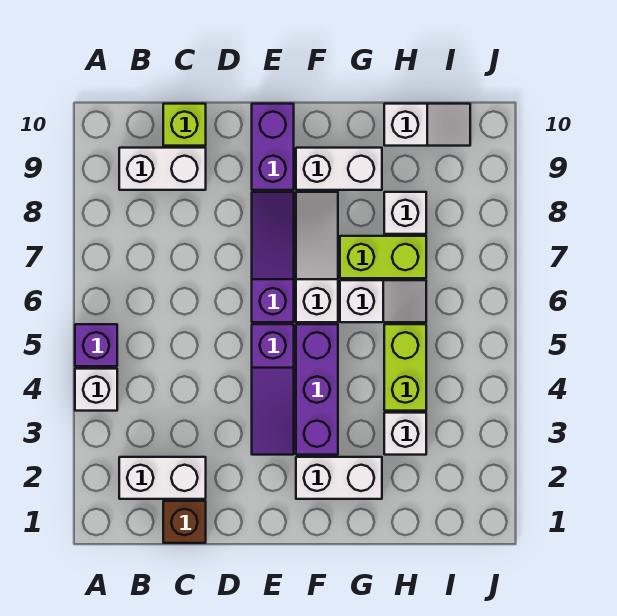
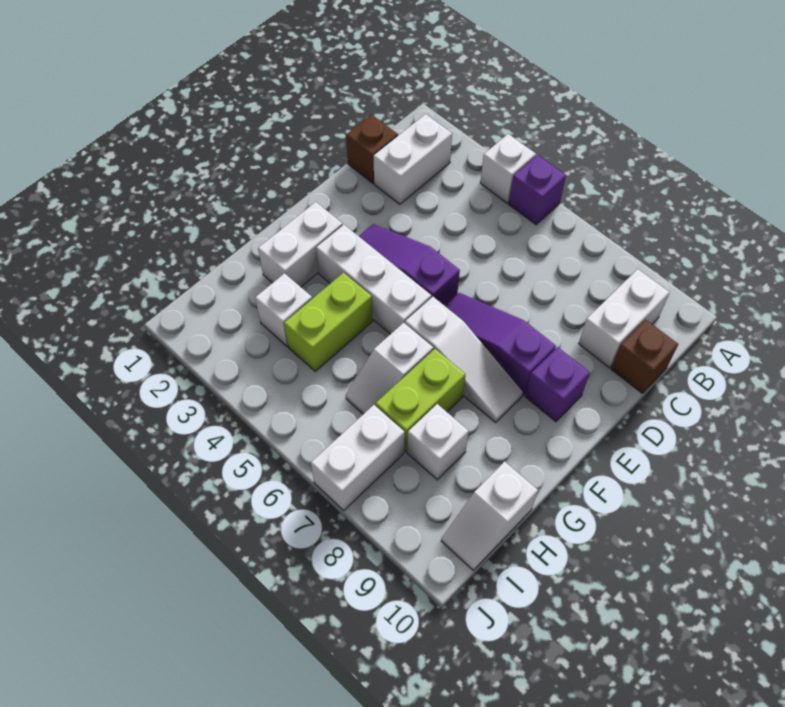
lime 1x1 brick [163,104,206,146] -> brown 1x1 brick [611,320,678,393]
purple 1x3 slope [252,192,294,322] -> purple 1x3 slope turned to [445,293,556,395]
purple 1x2 brick [252,104,294,190] -> purple 1x1 brick [525,347,590,422]
purple 1x3 brick [296,324,338,455] -> white 1x3 brick [316,225,431,334]
white 1x2 brick [296,148,382,190] -> white 1x2 brick moved to [311,405,405,510]
lime 1x2 brick [384,324,426,411] -> lime 1x2 brick turned to [284,273,373,371]

